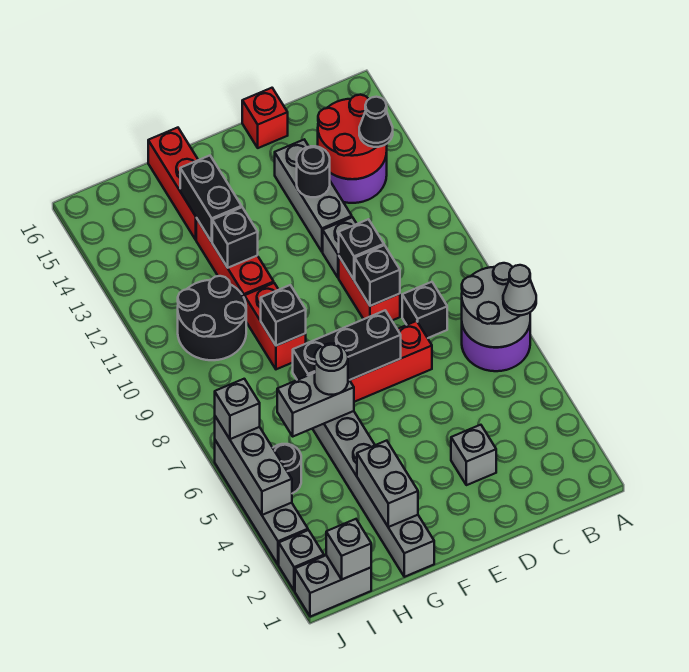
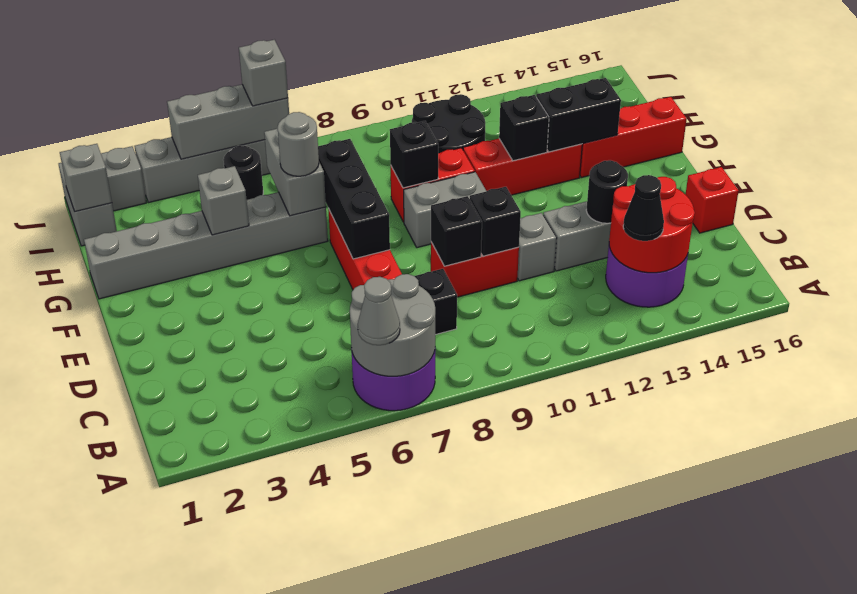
grey 1x1 brick [451,425,496,485] -> grey 1x1 brick moved to [198,166,249,235]
grey 1x2 brick [357,441,418,527] -> grey 1x2 brick moved to [404,172,486,248]

